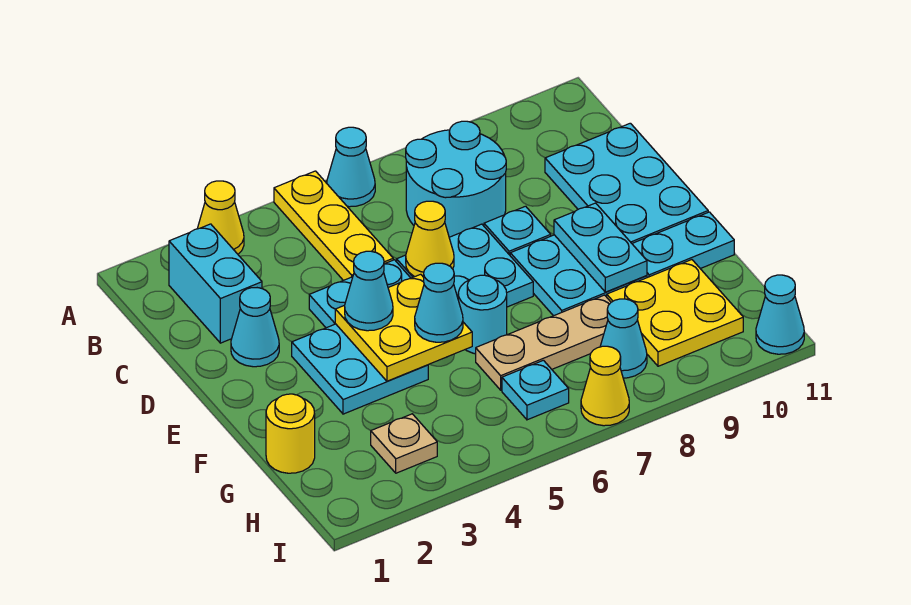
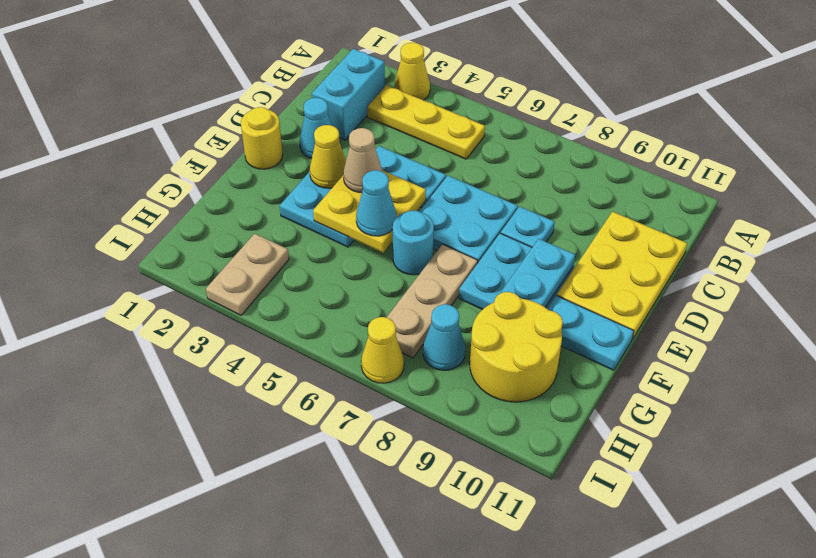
yellow 1x3 plate [274,171,393,280] -> yellow 1x3 plate turned to [367,85,485,159]
cyan 1x1 cone [327,127,375,207] -> none
cyan 2x2 round brick [406,121,506,237] -> none
cyan 2x3 plate [545,123,708,243] -> yellow 2x3 plate [557,212,687,339]
yellow 1x1 cone [406,201,454,277] -> yellow 1x1 cone moved to [310,125,346,188]
cyan 1x1 cone [345,251,393,331] -> tan 1x1 cone [343,128,383,193]
yellow 1x1 round brick [266,394,315,473] -> yellow 1x1 round brick moved to [241,107,283,169]
tan 1x3 plate [476,295,611,390] -> tan 1x3 plate turned to [386,244,478,358]
yellow 2x2 plate [607,260,743,366] -> yellow 2x2 round brick [470,292,563,402]
tan 1x1 plate [371,414,437,473] -> tan 1x2 plate [206,234,289,315]
cyan 1x1 plate [502,360,569,420] -> none
cyan 1x1 cone [756,275,804,354] -> none

